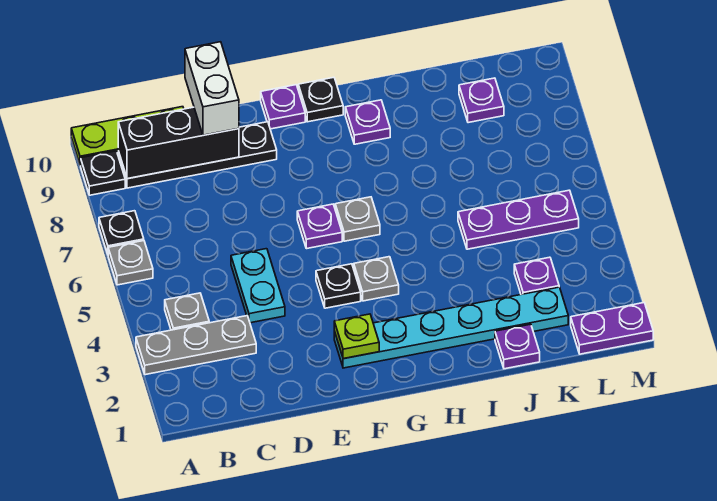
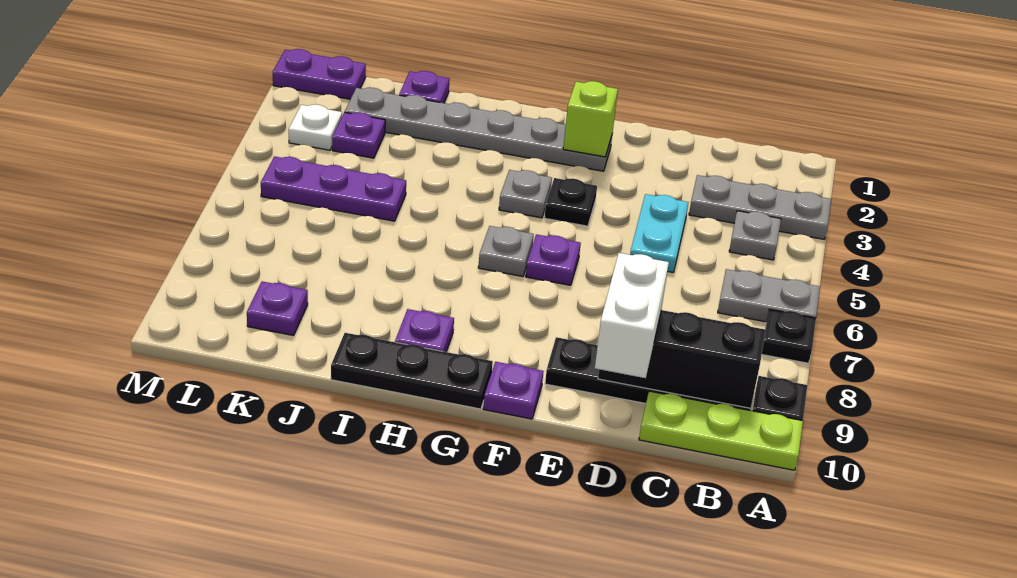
grey 1x1 plate [108,241,153,285] -> grey 1x2 plate [718,269,820,322]
cyan 1x6 plate [334,287,568,368] -> grey 1x6 plate [345,88,612,171]
lime 1x1 plate [334,314,379,359] -> lime 1x1 brick [563,81,618,157]
black 1x1 plate [298,77,343,122] -> black 1x3 plate [331,333,493,409]
none -> white 1x1 plate [289,105,342,150]

